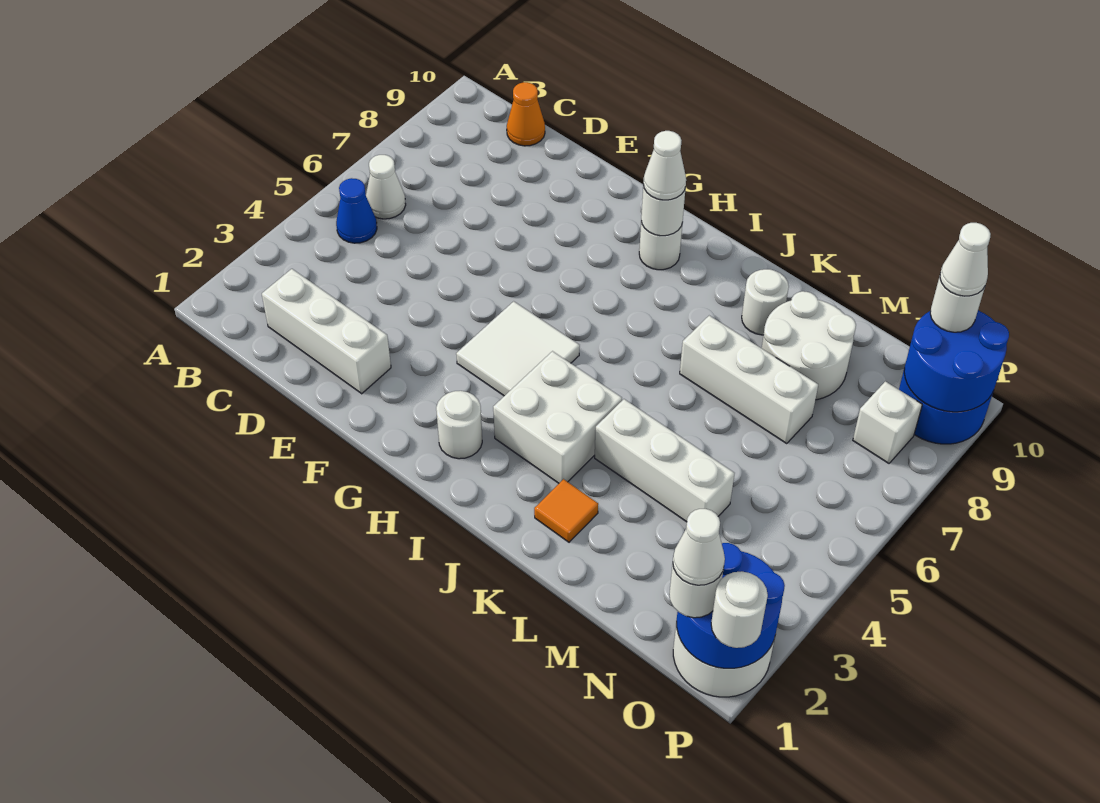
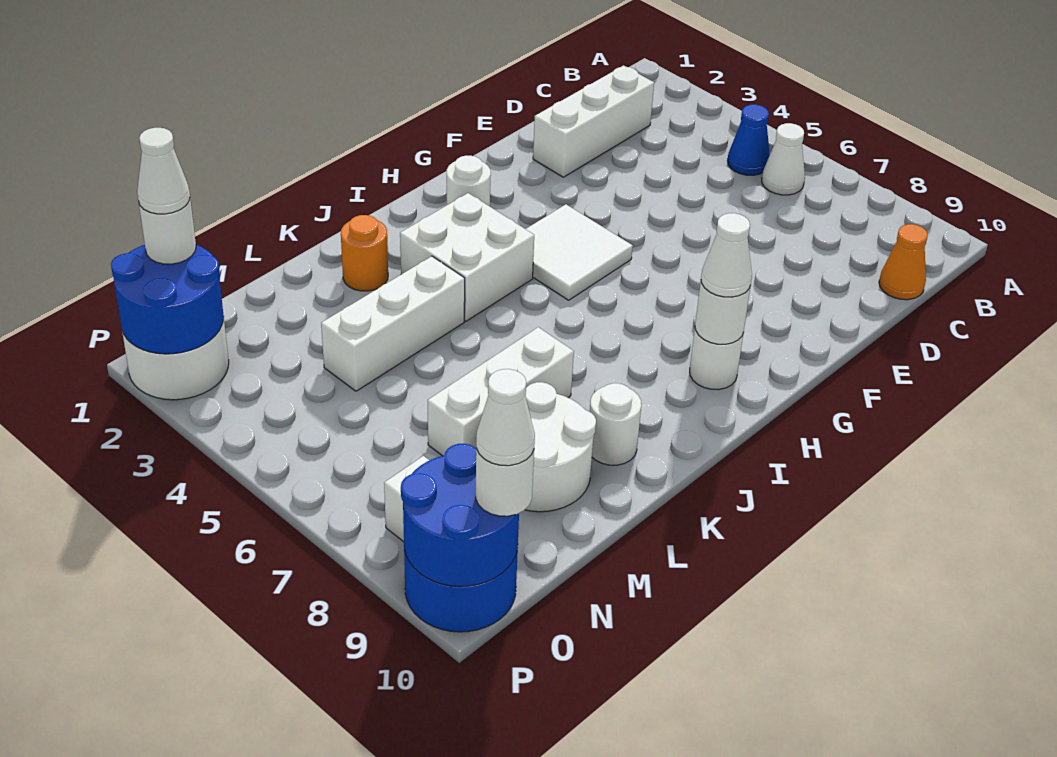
orange 1x1 tile [534,479,598,542] -> orange 1x1 round brick [341,215,388,291]
white 1x1 round brick [711,571,768,648] -> none

